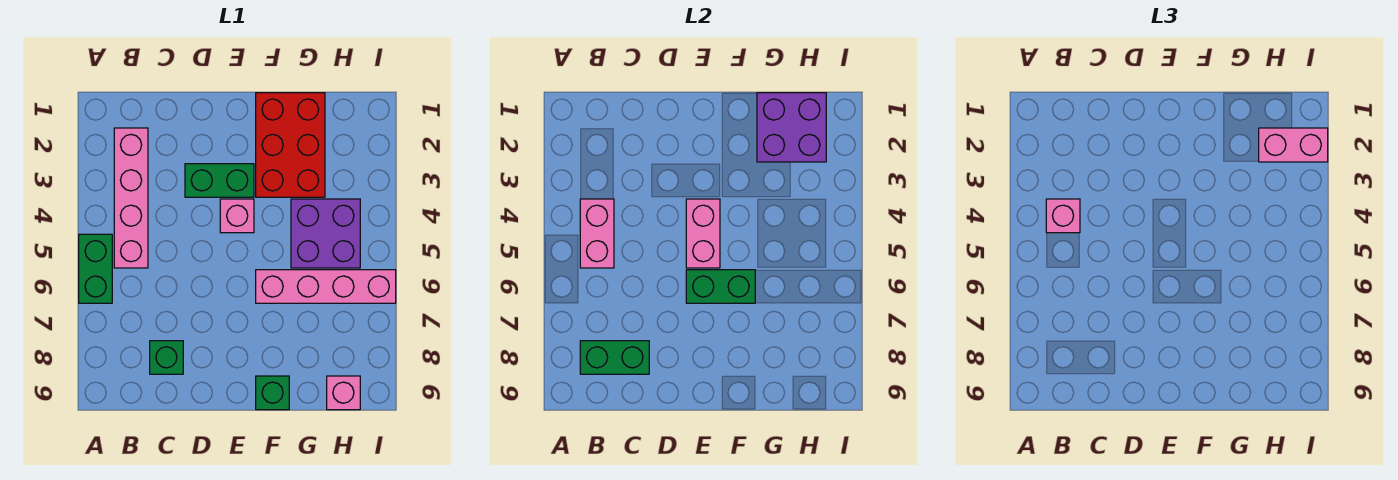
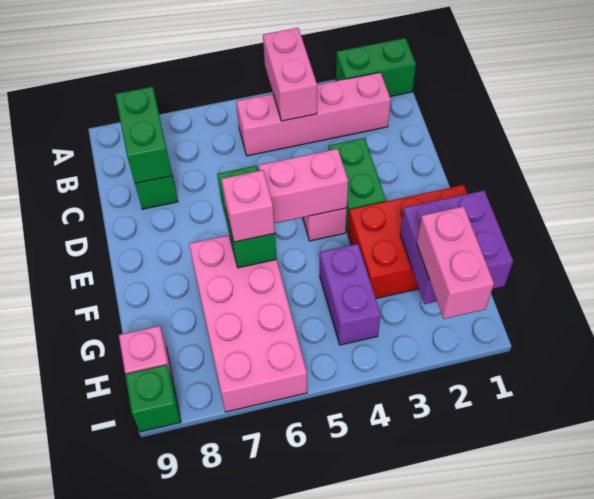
green 1x2 brick [79,234,112,303] -> green 1x2 brick moved to [336,38,416,97]
pink 1x2 brick [580,199,614,268] -> pink 1x2 brick turned to [263,28,317,121]
pink 1x1 brick [1046,199,1080,233] -> pink 1x1 brick moved to [221,170,275,242]
pink 1x4 brick [256,270,396,303] -> pink 2x4 brick [189,235,307,412]
green 1x1 brick [256,376,289,410] -> green 1x1 brick moved to [125,365,181,432]
purple 2x2 brick [291,199,360,268] -> purple 1x2 brick [320,244,381,345]

